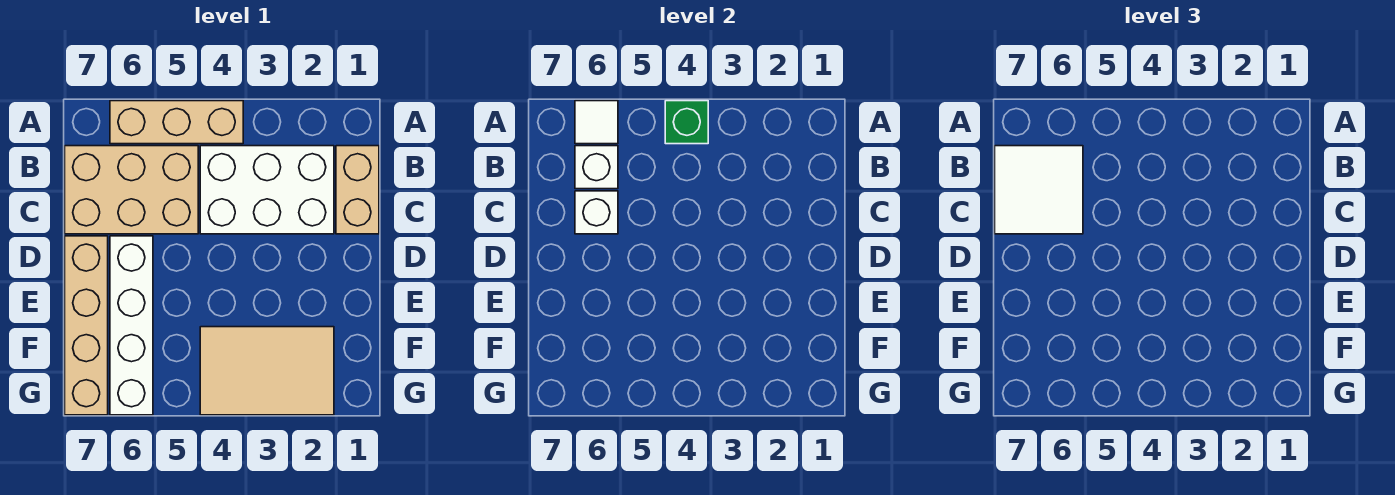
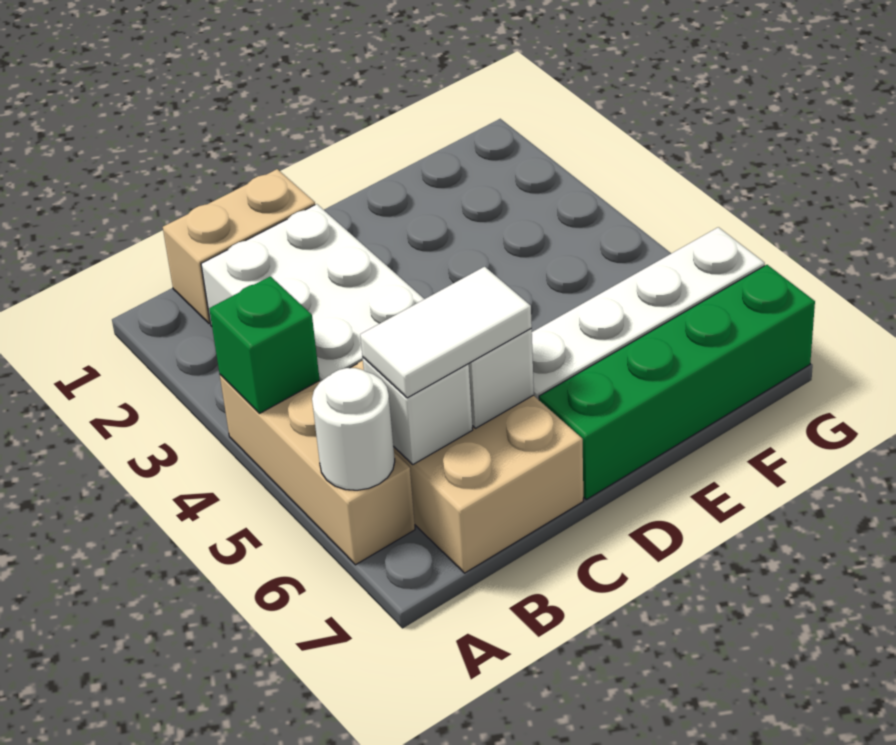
white 1x1 tile [575,101,618,144] -> white 1x1 round brick [312,368,395,490]
white 2x2 tile [995,146,1083,234] -> white 1x2 tile [360,267,532,398]
tan 1x4 brick [65,236,108,415] -> green 1x4 brick [539,265,815,499]
tan 2x3 tile [200,327,334,415] -> none

